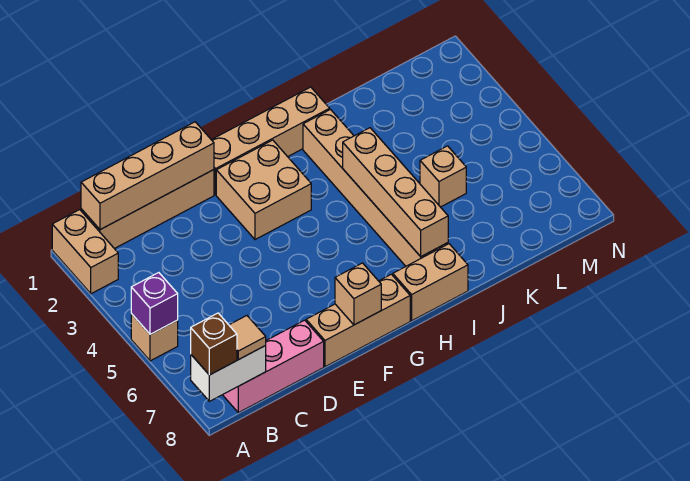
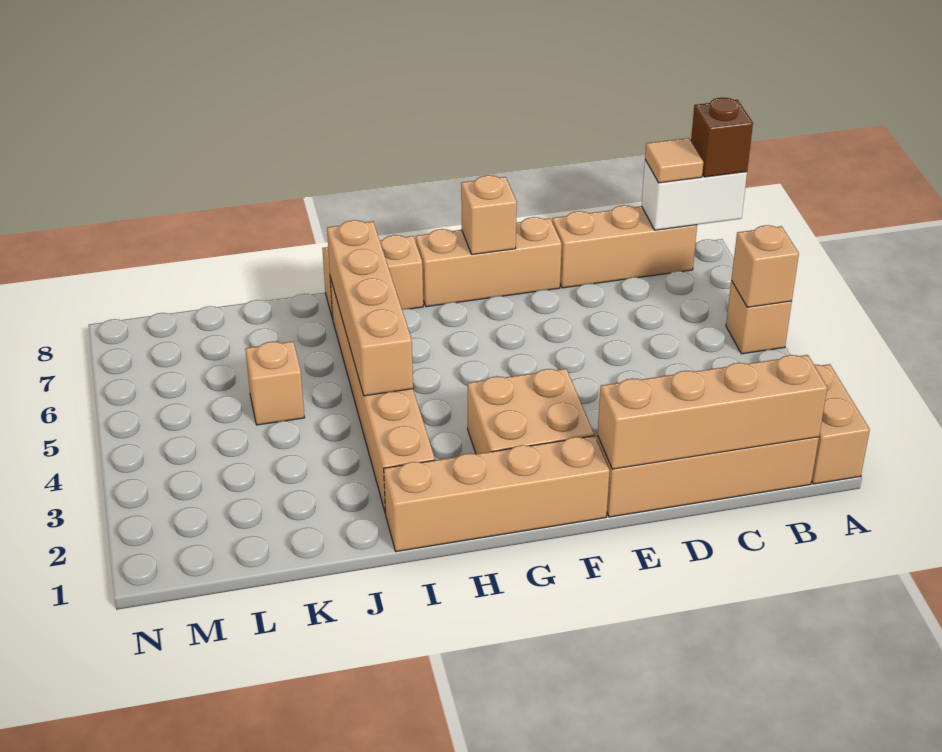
purple 1x1 brick [131,273,178,334] -> tan 1x1 brick [731,225,799,307]
pink 1x3 brick [223,320,324,413] -> tan 1x3 brick [552,205,697,288]

